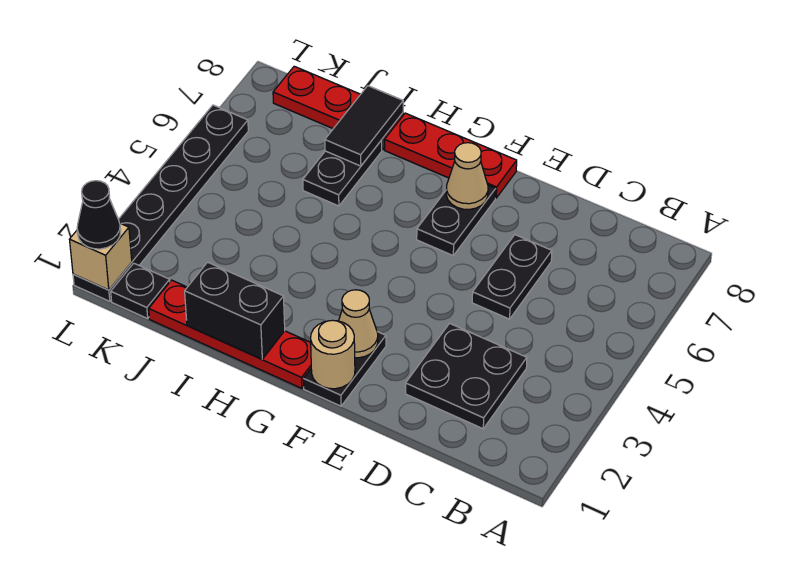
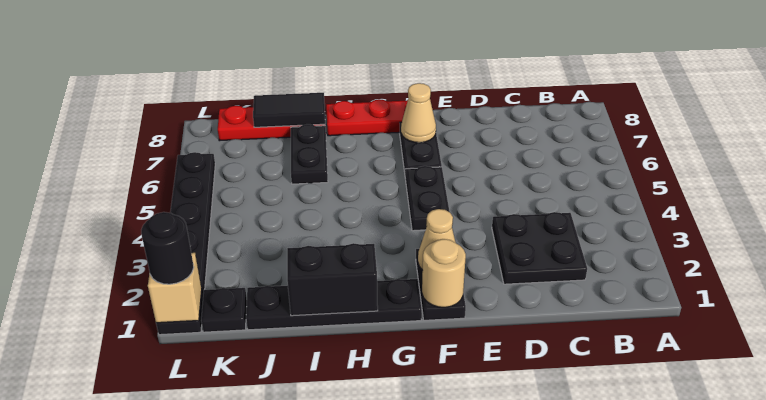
black 1x2 plate [472,235,552,319] -> black 1x2 plate moved to [406,166,450,231]
red 1x4 plate [149,280,311,388] -> black 1x4 plate [246,279,422,330]
black 1x2 tile [325,86,403,166] -> black 1x2 tile turned to [253,93,325,127]
black 1x1 cone [77,181,121,249] -> black 1x1 round brick [141,212,194,284]

